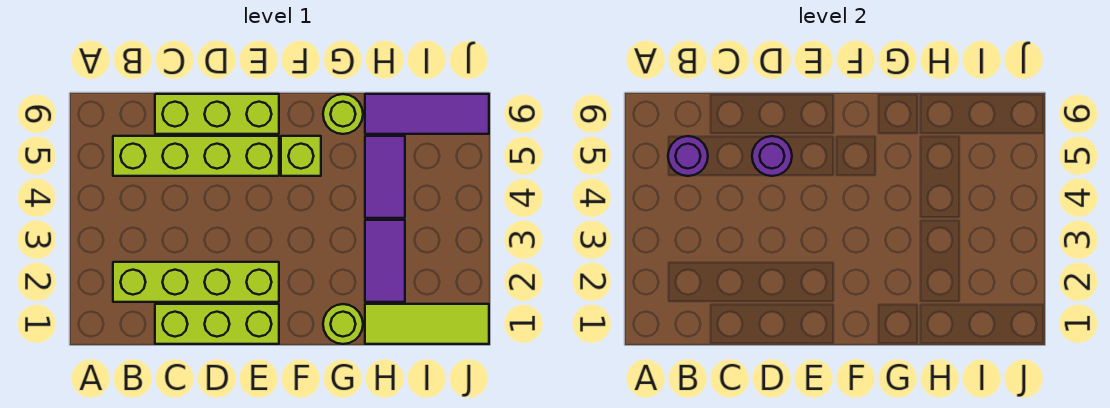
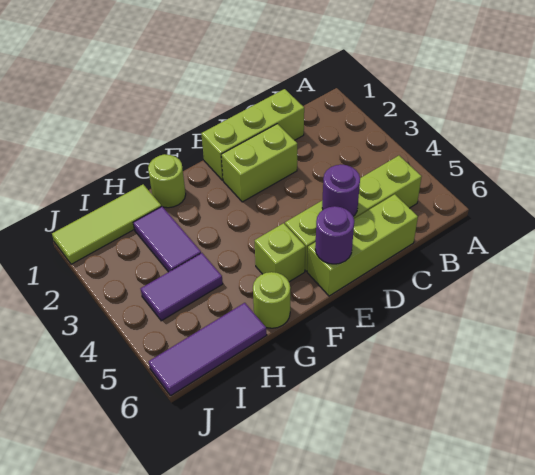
lime 1x4 brick [113,262,279,302] -> lime 1x2 brick [221,124,297,202]
purple 1x1 round brick [668,136,708,176] -> purple 1x1 round brick moved to [315,206,354,264]
purple 1x2 tile [365,136,405,218] -> purple 1x2 tile turned to [141,253,223,321]

